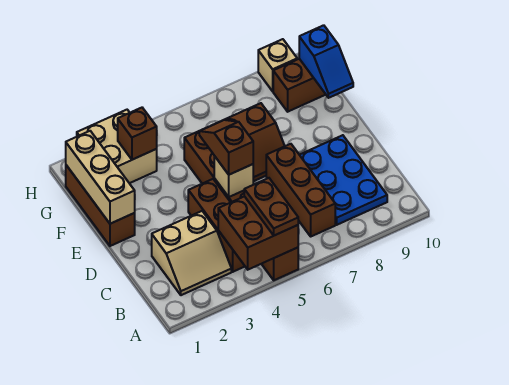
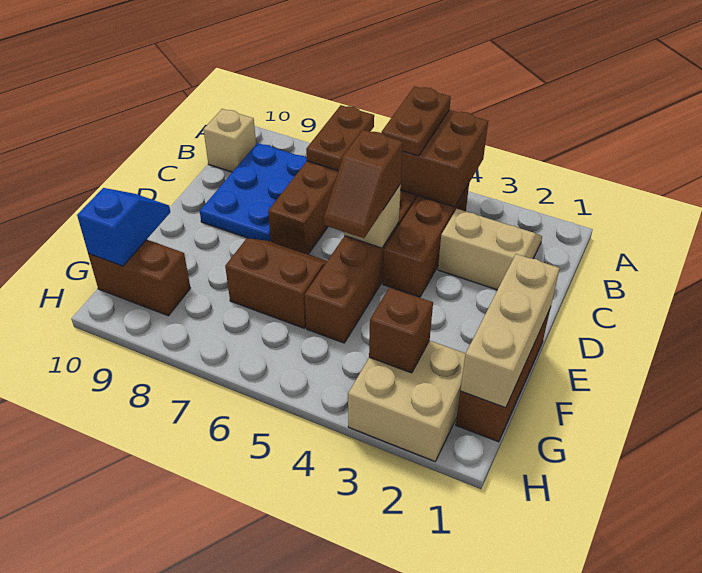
none -> brown 1x2 plate [306,105,374,171]
tan 1x1 brick [258,39,297,91] -> tan 1x1 brick moved to [203,109,256,172]

